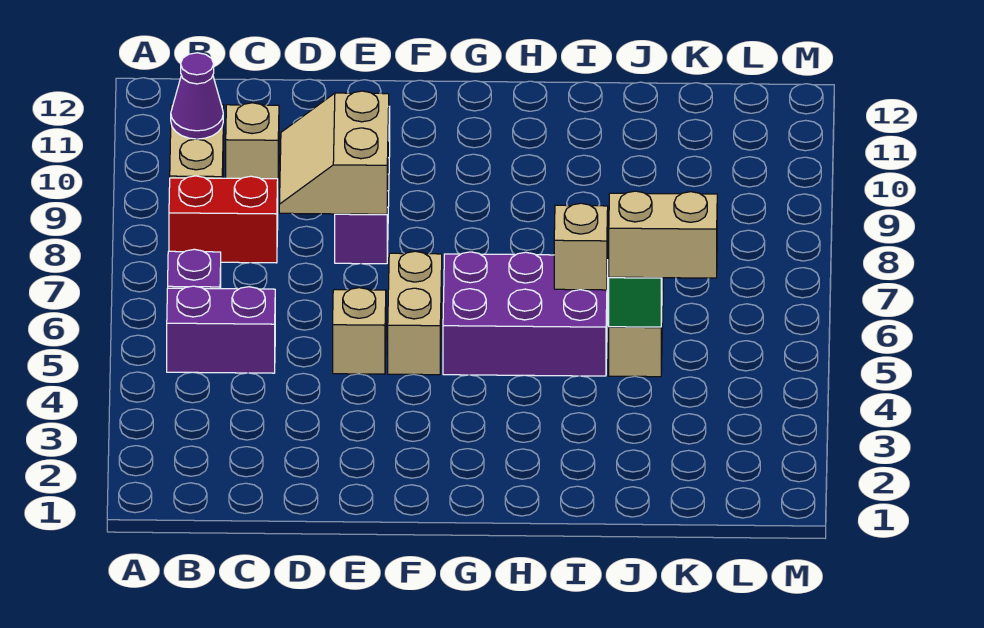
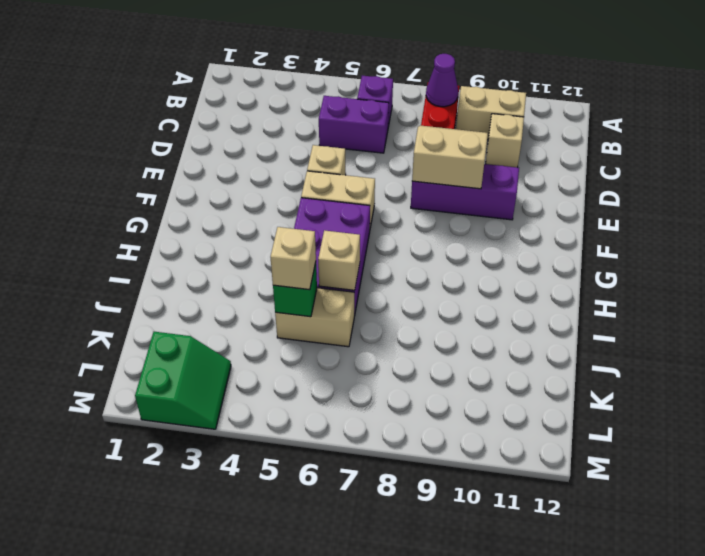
purple 1x2 brick [167,286,275,373] -> purple 1x2 brick turned to [319,96,389,153]
purple 1x1 cone [171,53,223,139] -> purple 1x1 cone moved to [426,54,458,107]
tan 1x2 brick [609,191,717,278] -> tan 1x1 brick [271,227,316,290]
none -> green 2x2 slope [135,332,231,429]

